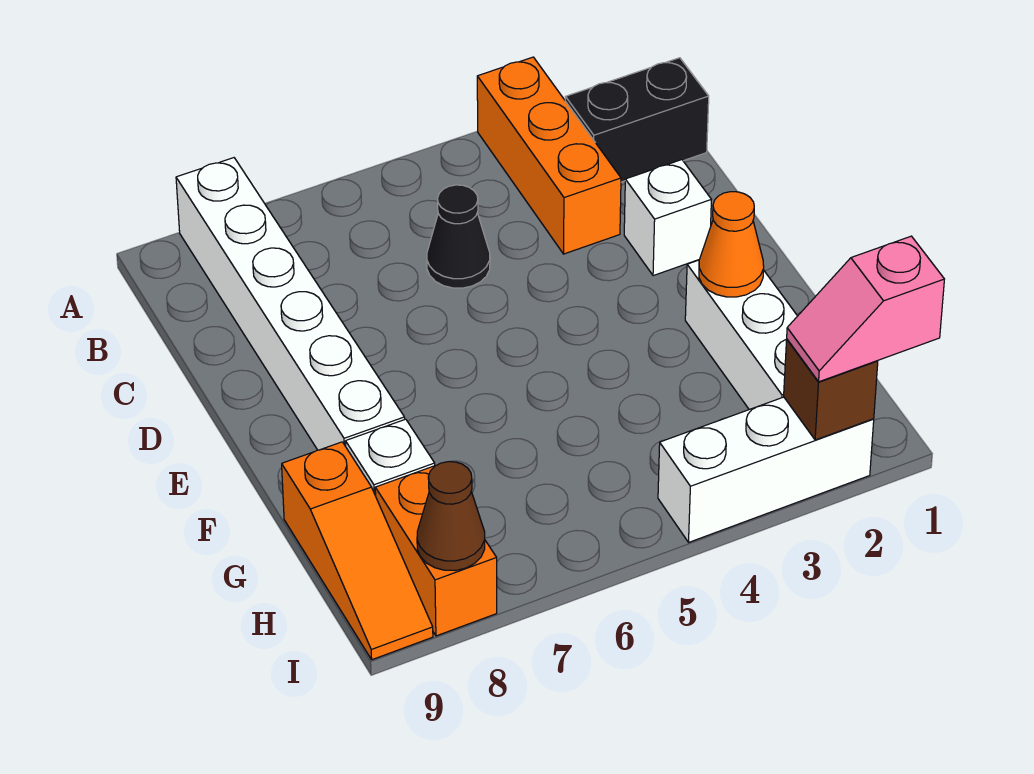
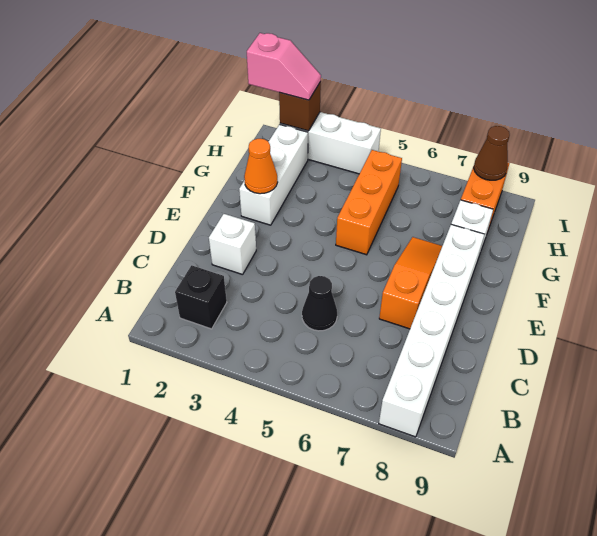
orange 1x3 brick [477,57,621,254] -> orange 1x3 brick moved to [336,150,402,255]
black 1x2 brick [565,58,709,182] -> black 1x1 brick [175,265,227,329]
orange 1x3 slope [282,442,433,660] -> orange 1x3 slope moved to [379,237,442,329]

